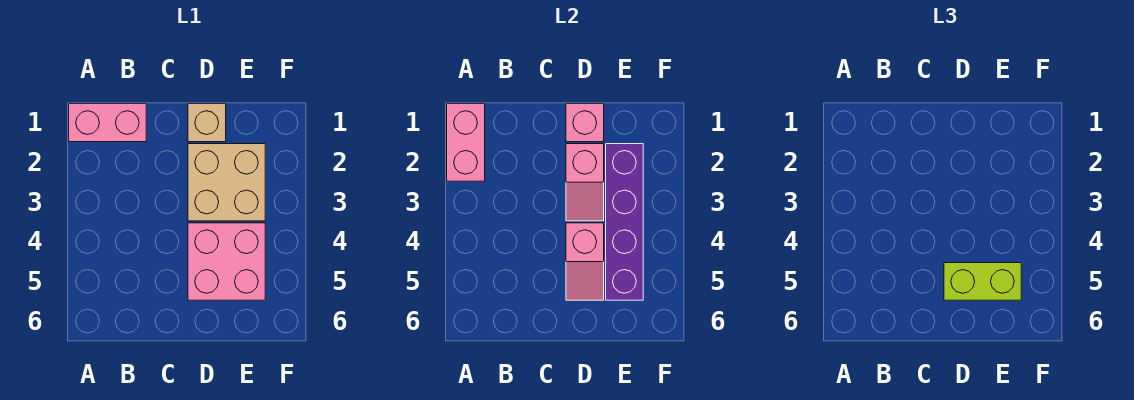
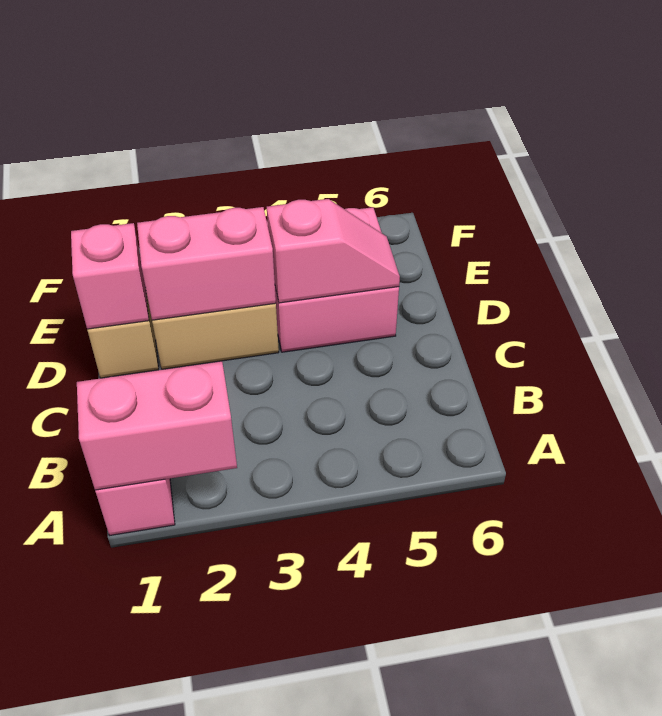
pink 1x2 slope [566,144,604,221] -> pink 1x2 brick [137,207,276,320]
lime 1x2 brick [944,263,1021,300] -> none
purple 1x4 brick [606,144,643,300] -> none

